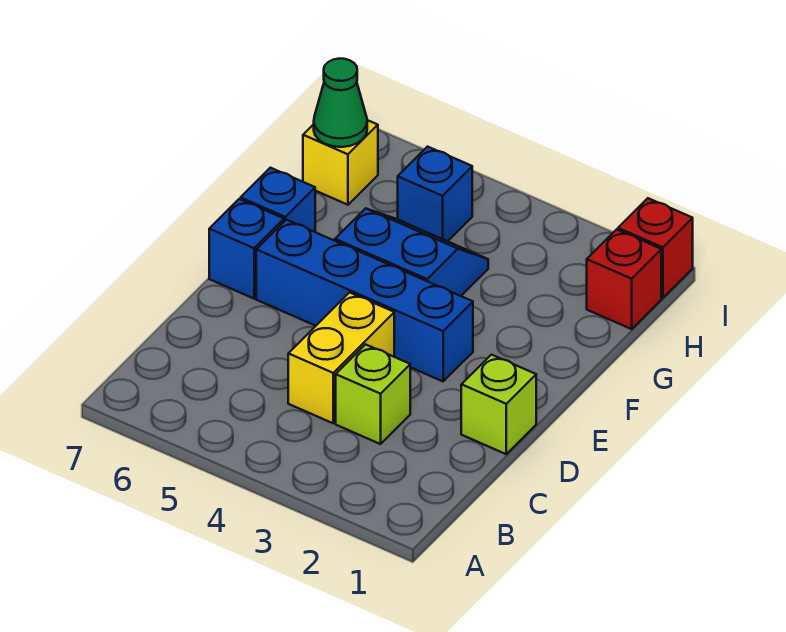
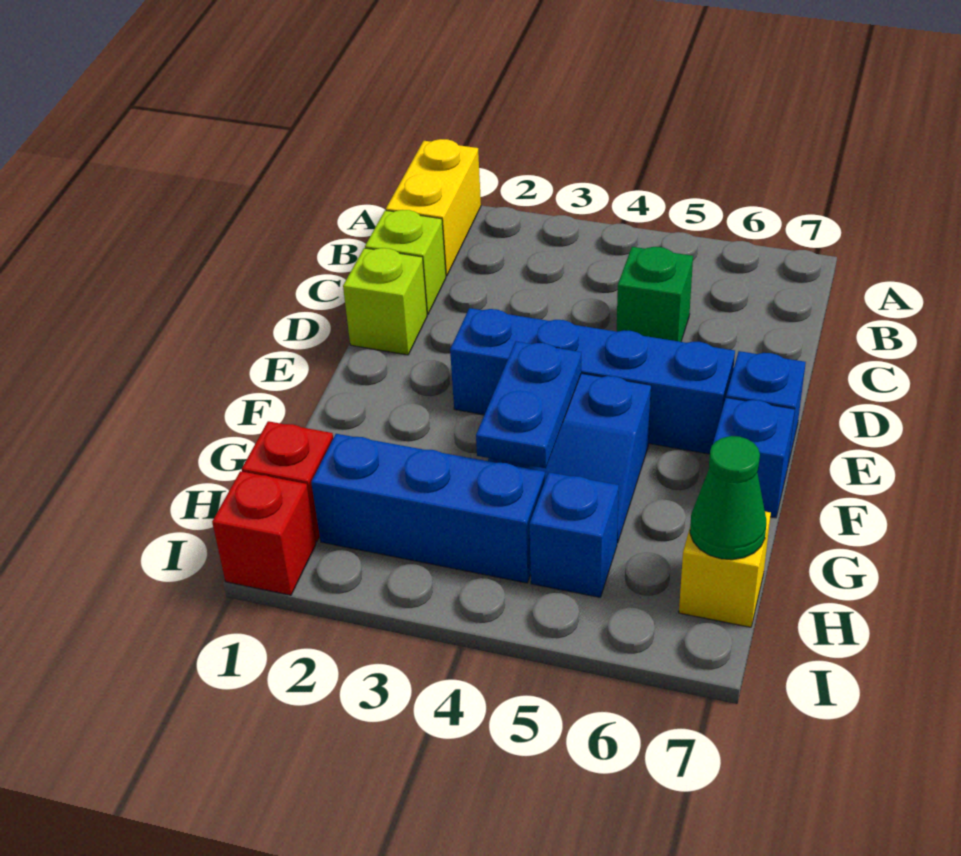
lime 1x1 brick [336,344,410,444] -> lime 1x1 brick moved to [365,210,446,314]
yellow 1x2 brick [288,292,394,423] -> yellow 1x2 brick moved to [386,139,481,276]
none -> green 1x1 brick [617,247,693,342]
none -> blue 1x2 plate [476,341,581,468]
none -> blue 1x3 brick [311,434,545,583]

